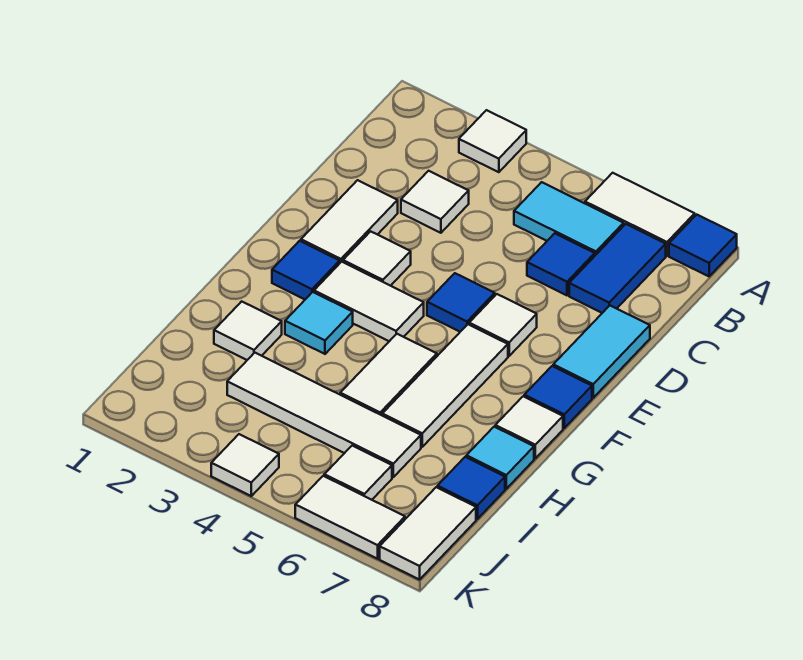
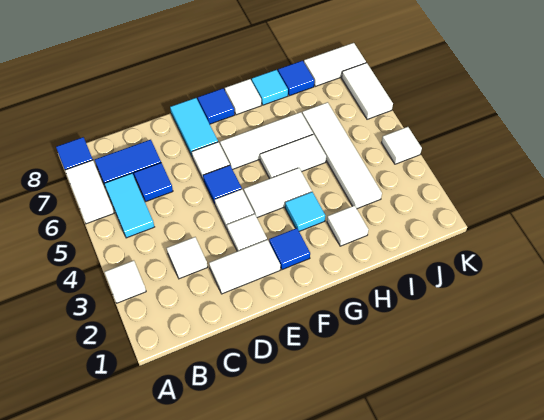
cyan 1x2 tile [553,306,650,398] -> cyan 1x2 tile turned to [170,98,218,156]
white 1x2 tile [314,262,424,341] -> white 1x2 tile turned to [244,168,312,218]
white 1x1 tile [324,446,392,500] -> white 1x1 tile moved to [215,189,254,229]

